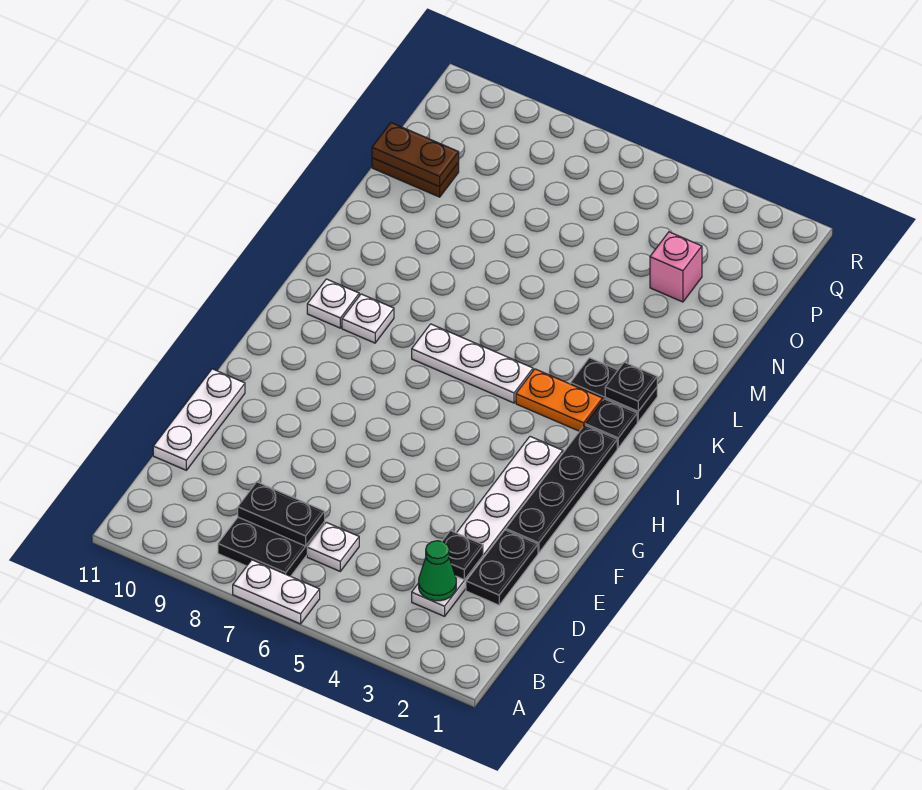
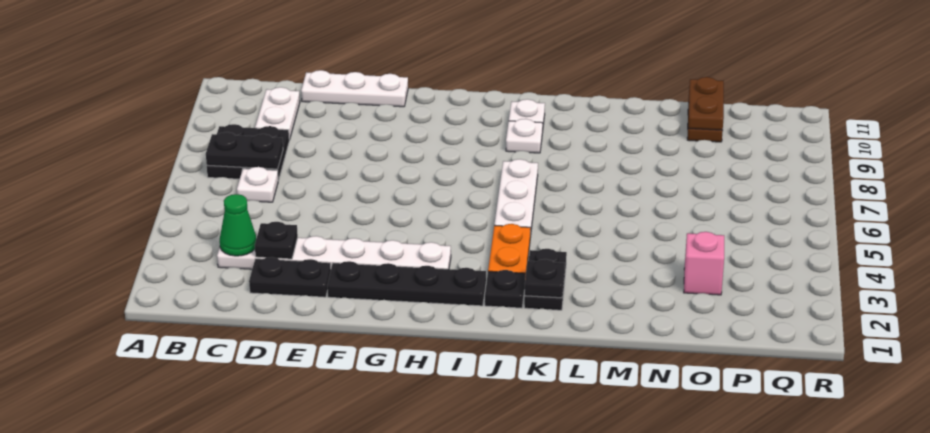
white 1x2 plate [233,560,320,624] -> white 1x2 plate moved to [255,87,300,140]
black 1x2 plate [238,482,325,546] -> black 1x2 plate turned to [206,132,283,169]

